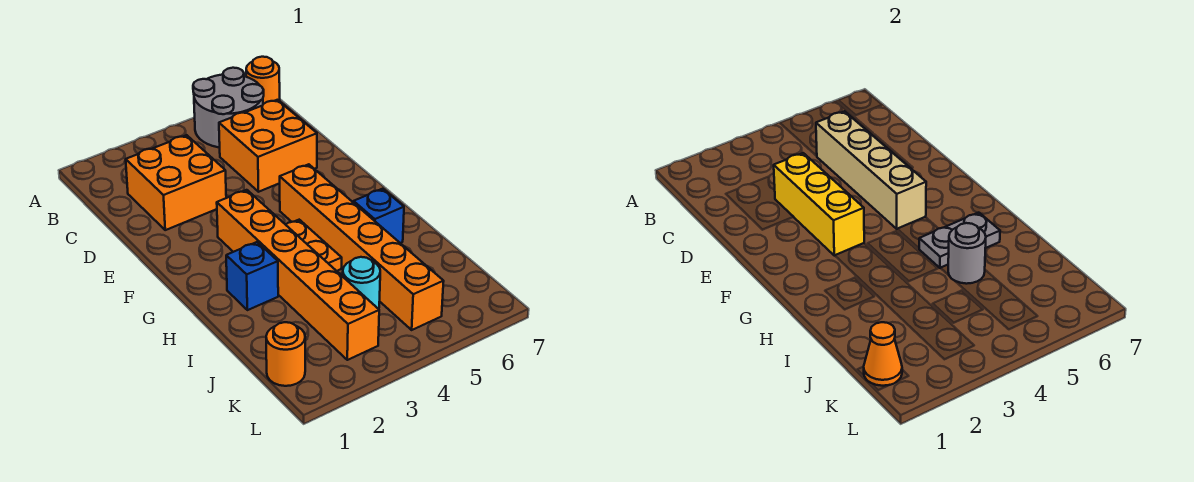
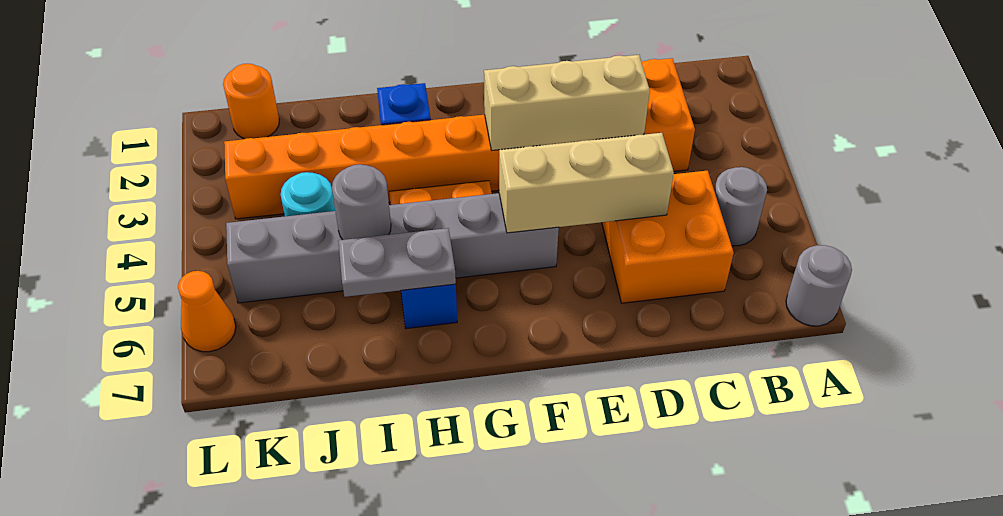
grey 2x2 round brick [193,68,264,148] -> grey 1x1 round brick [714,167,767,246]
orange 1x1 round brick [246,57,280,104] -> grey 1x1 round brick [786,245,852,326]
tan 1x4 brick [816,111,926,229] -> tan 1x3 brick [499,133,674,233]
yellow 1x3 brick [774,153,864,256] -> tan 1x3 brick [484,55,650,150]
orange 1x6 brick [280,164,444,330] -> grey 1x6 brick [226,193,559,303]
grey 1x2 plate [919,213,1000,268] -> grey 1x2 plate turned to [338,228,456,297]
orange 1x1 cone [864,322,902,386] -> orange 1x1 cone moved to [178,271,236,352]

